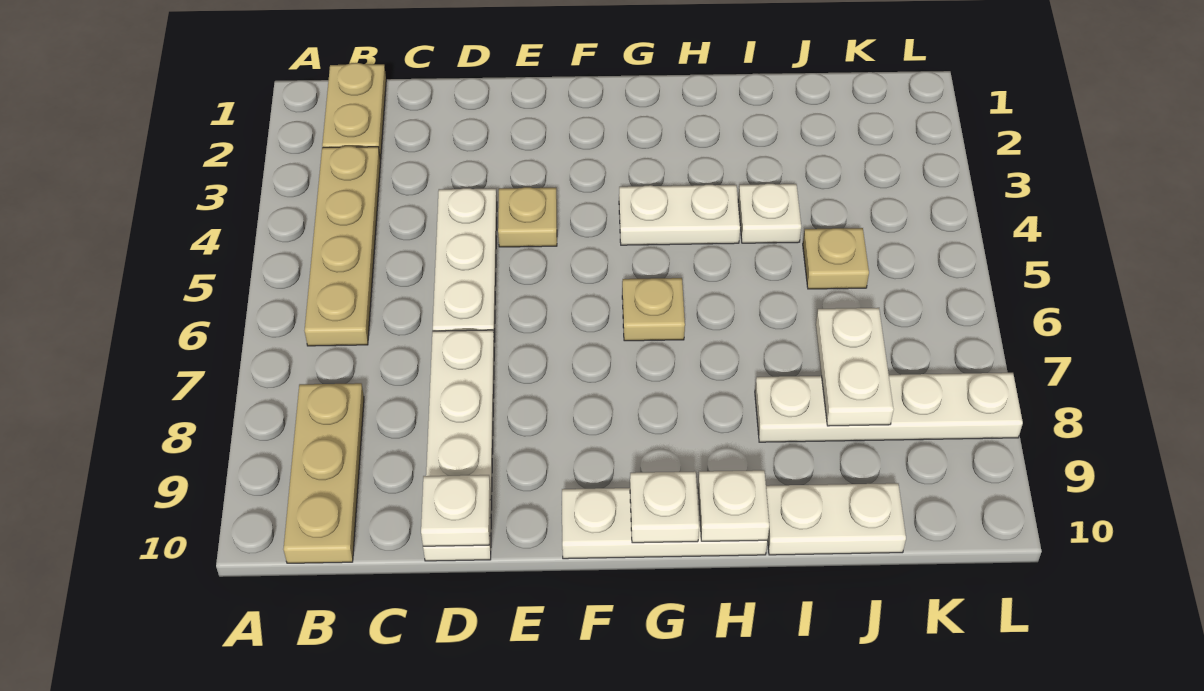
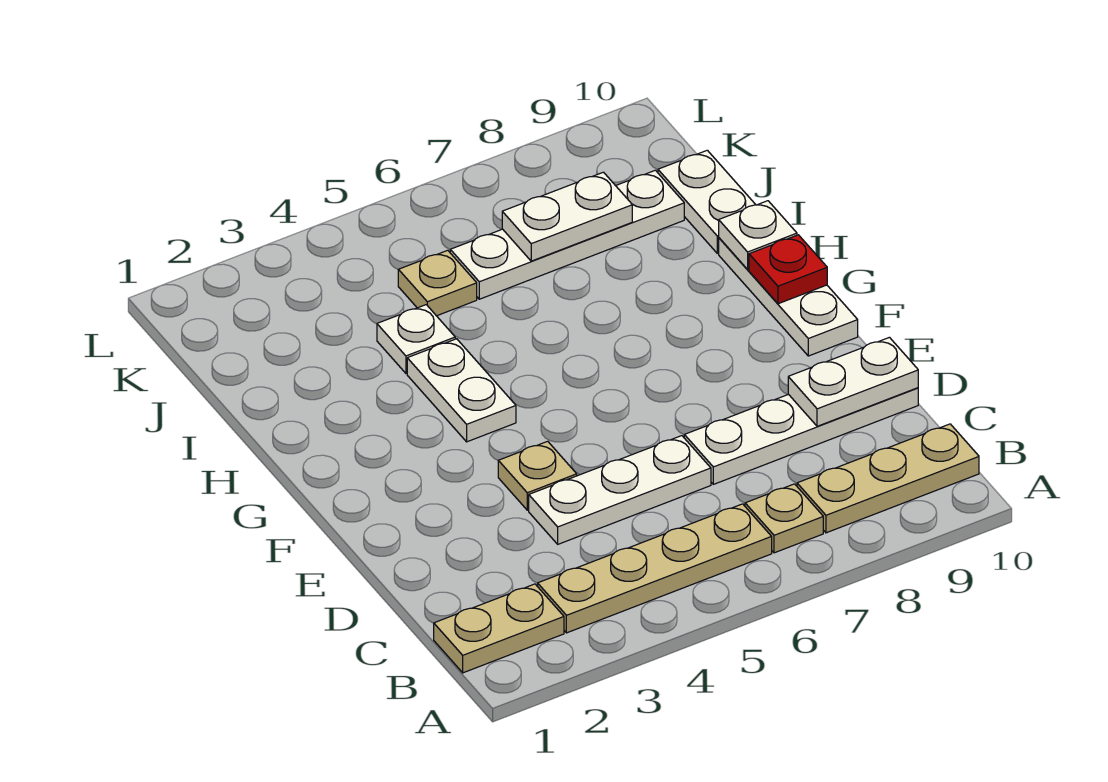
white 1x1 plate [421,475,490,546] -> white 1x2 plate [788,337,918,426]
tan 1x1 plate [622,278,685,341] -> tan 1x1 plate moved to [745,484,823,553]
white 1x1 plate [630,471,699,543] -> red 1x1 plate [749,235,827,304]
white 1x4 plate [755,373,1023,442] -> white 1x4 plate turned to [450,170,684,299]

